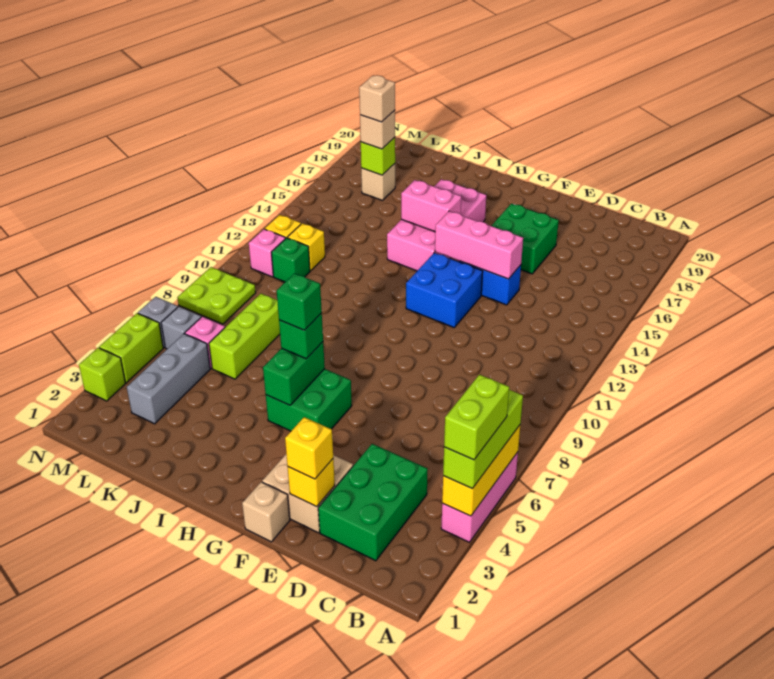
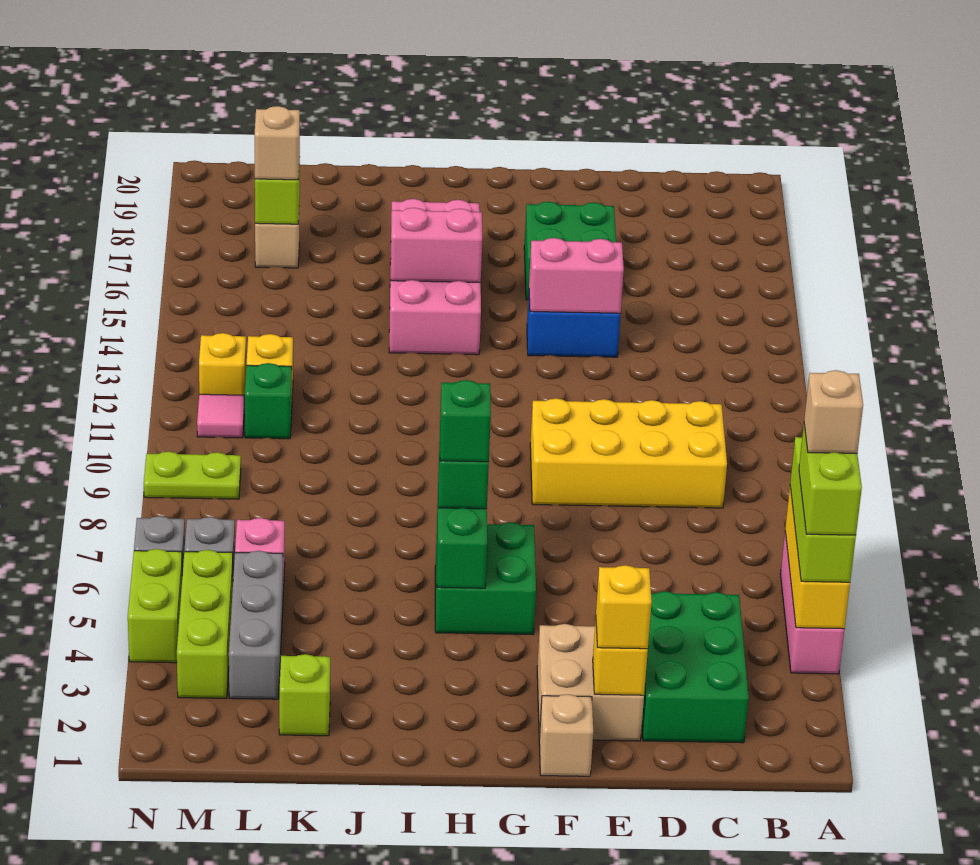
none -> yellow 2x4 brick [530,398,727,508]
pink 1x3 brick [435,211,523,279] -> pink 1x2 brick [529,238,624,313]
blue 2x2 brick [406,253,483,328] -> none
lime 1x3 brick [209,294,280,379] -> lime 1x3 brick moved to [177,550,233,698]
tan 1x1 brick [359,75,395,122] -> tan 1x1 brick moved to [804,370,863,453]
lime 2x2 plate [177,267,256,324] -> lime 1x2 plate [144,451,241,499]
pink 1x1 brick [249,229,286,277] -> pink 1x1 tile [197,394,244,438]
lime 1x1 brick [79,348,126,401] -> lime 1x1 brick moved to [279,654,330,736]

